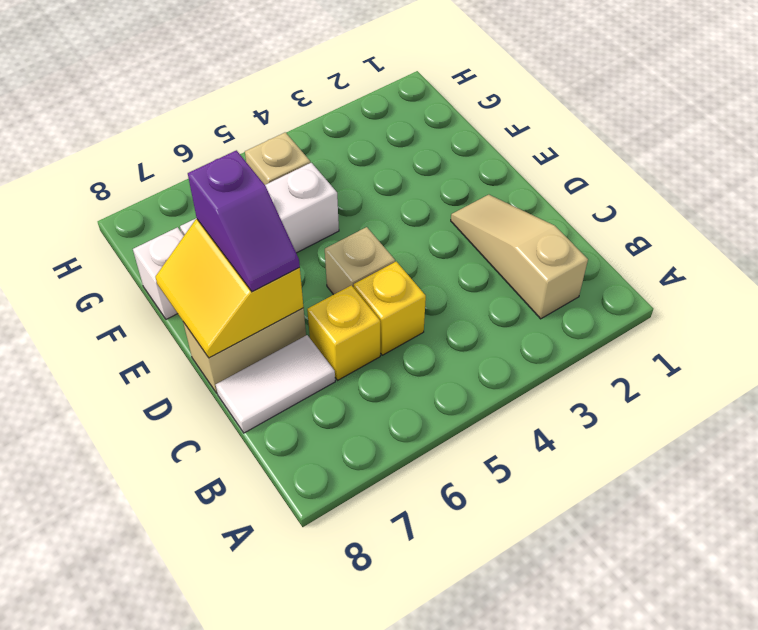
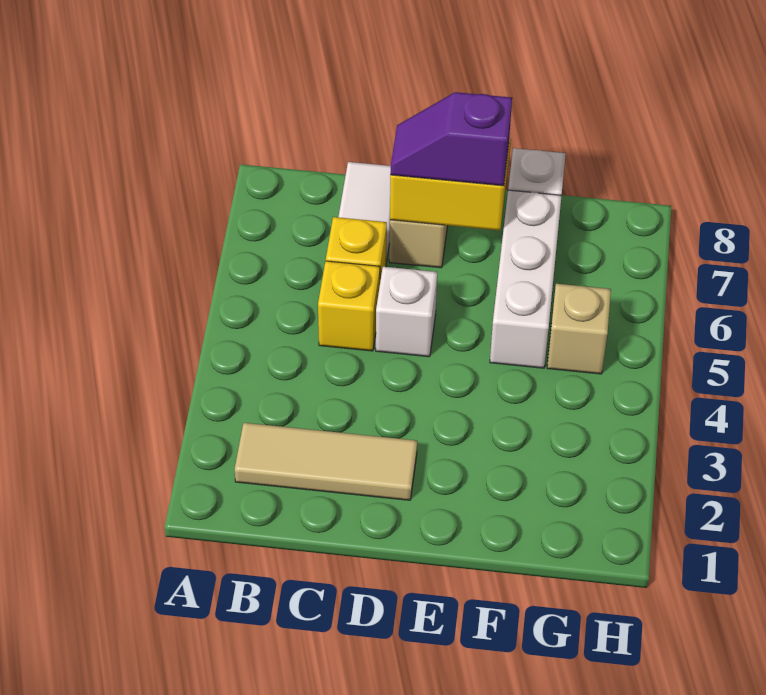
tan 1x3 slope [451,195,588,319] -> tan 1x3 tile [235,423,417,500]
tan 1x1 brick [325,227,395,295] -> white 1x1 brick [376,267,437,357]

